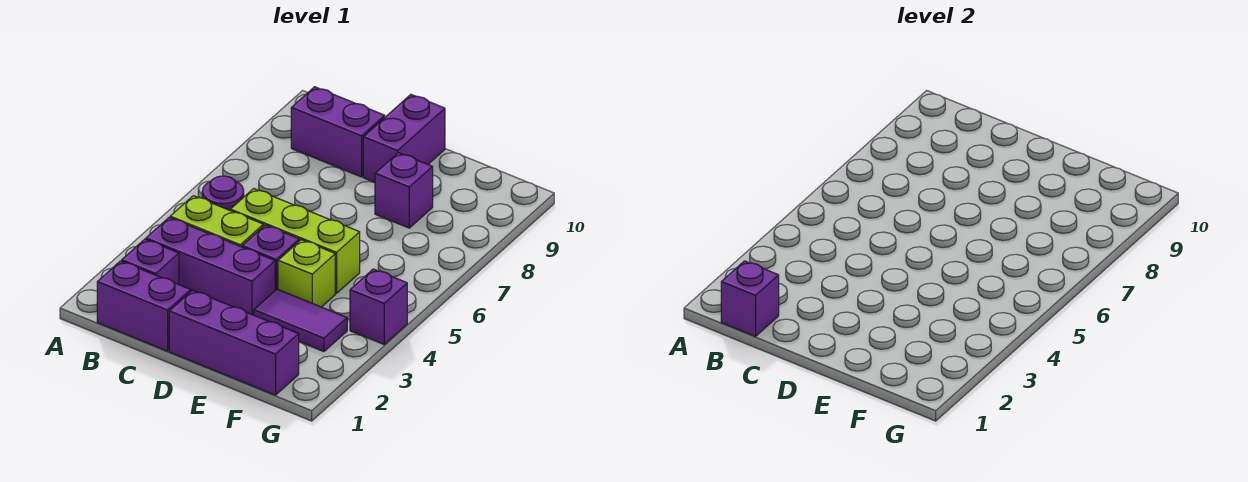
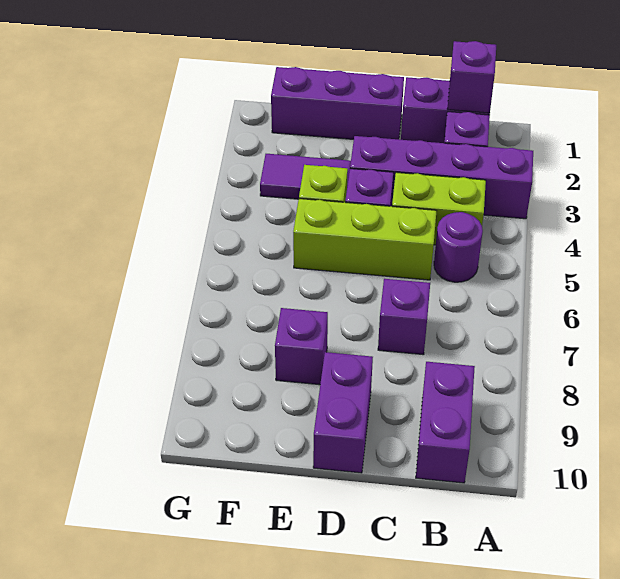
purple 1x3 brick [146,218,275,315] -> purple 1x4 brick [350,136,533,219]
purple 1x2 brick [291,87,385,177] -> purple 1x2 brick turned to [416,362,475,483]
purple 1x1 brick [350,269,407,344] -> purple 1x1 brick moved to [378,279,430,355]

